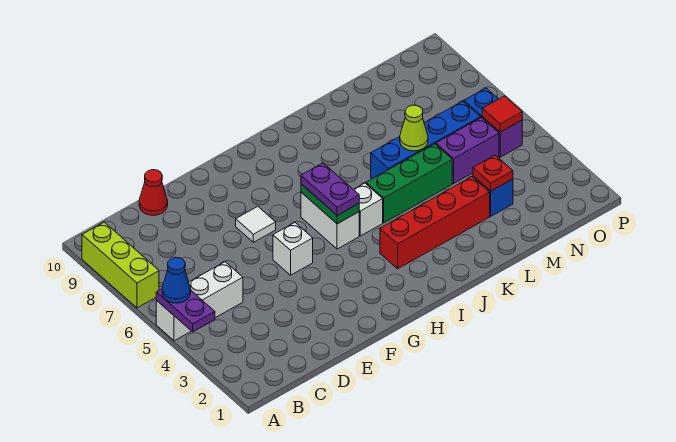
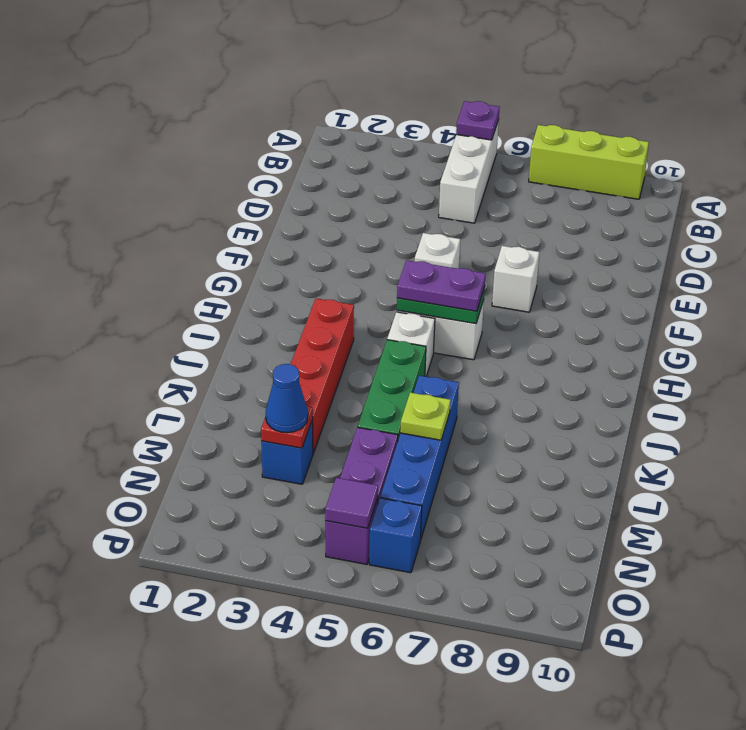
purple 1x2 plate [156,289,215,332] -> purple 1x1 plate [456,101,500,140]
blue 1x1 cone [162,257,191,303] -> blue 1x1 cone moved to [266,364,308,433]
red 1x1 cone [139,170,168,215] -> none
white 1x1 tile [236,207,276,242] -> white 1x1 brick [492,246,539,312]
lime 1x1 cone [400,105,428,151] -> lime 1x1 plate [400,393,451,440]
red 1x1 tile [482,96,522,132] -> purple 1x1 tile [325,478,378,528]

